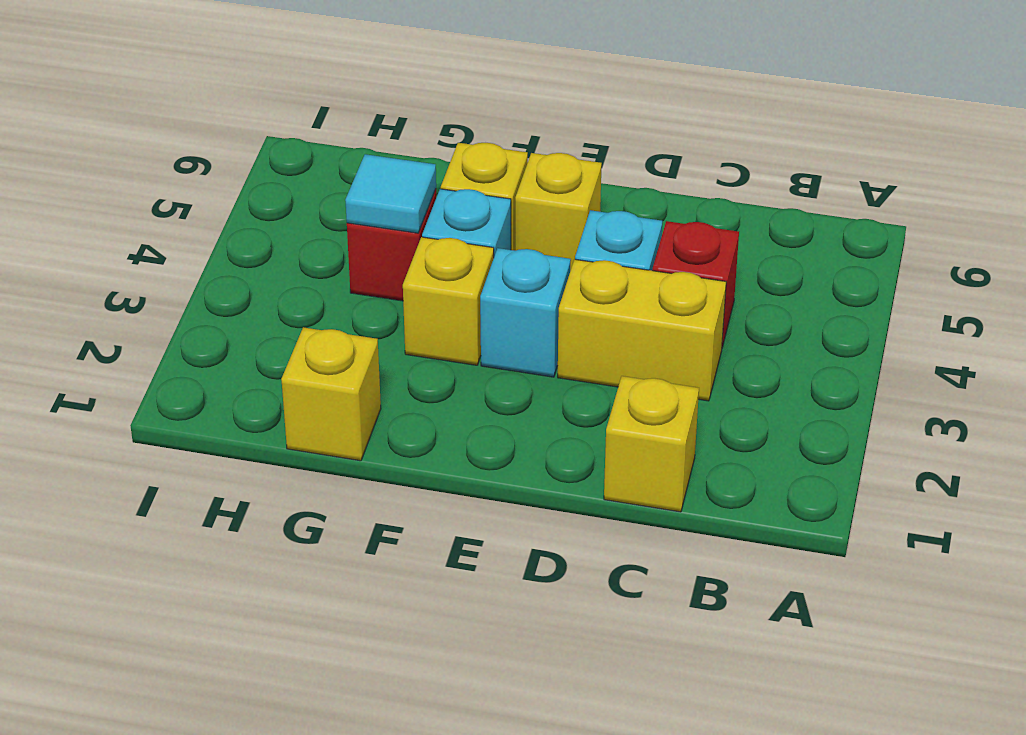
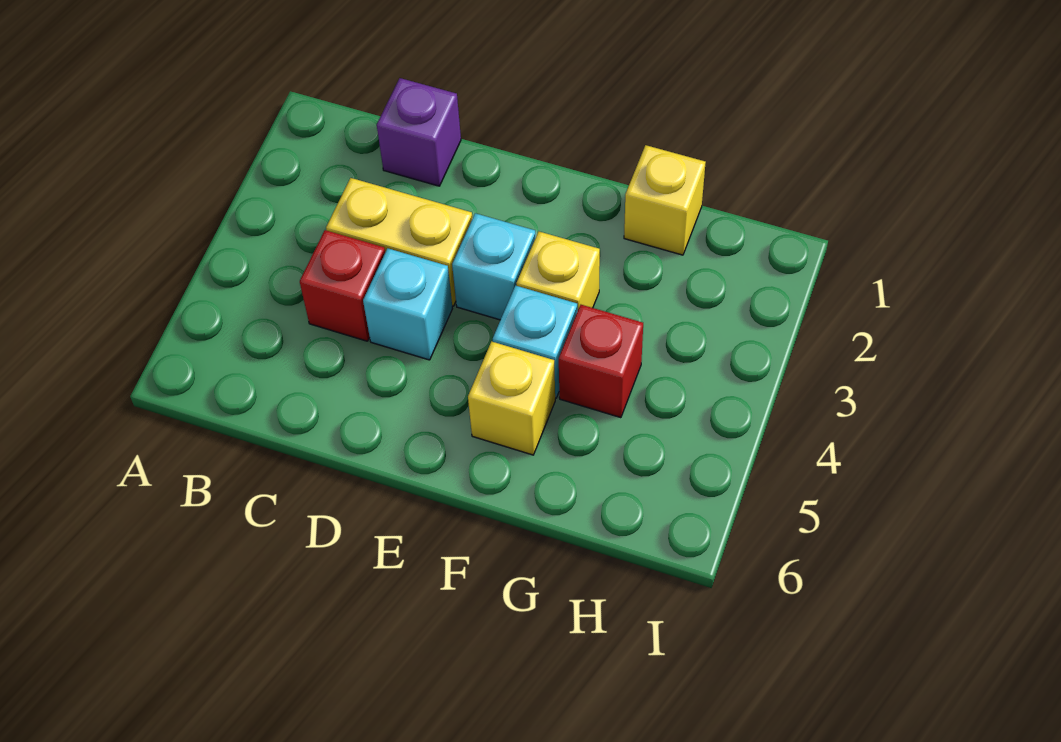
yellow 1x1 brick [604,376,699,512] -> purple 1x1 brick [377,78,461,186]
yellow 1x1 brick [515,153,602,271] -> none
cyan 1x1 tile [345,154,436,233] -> none

